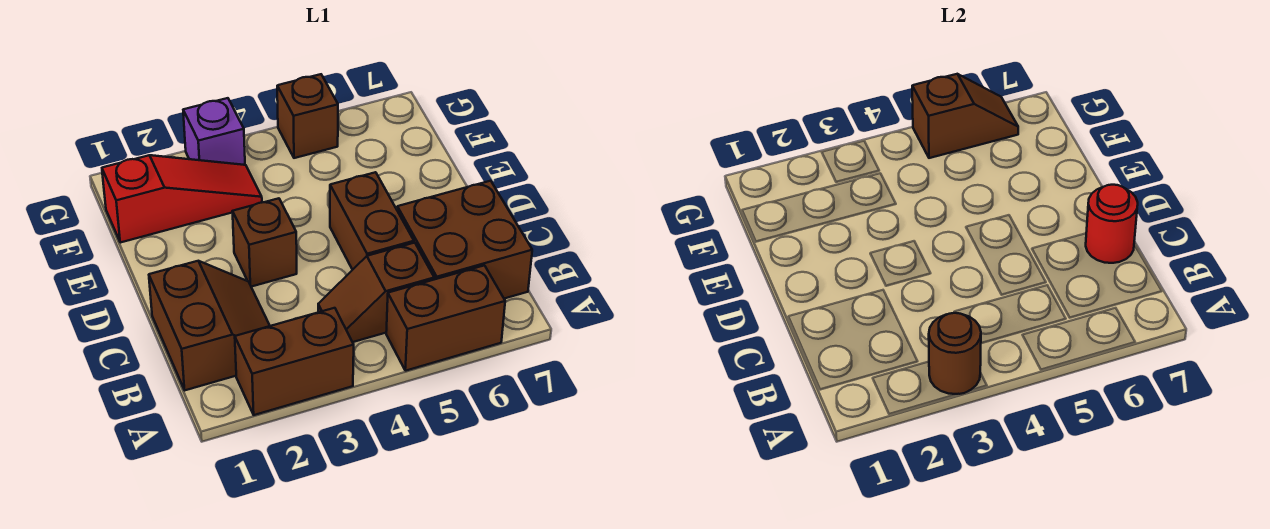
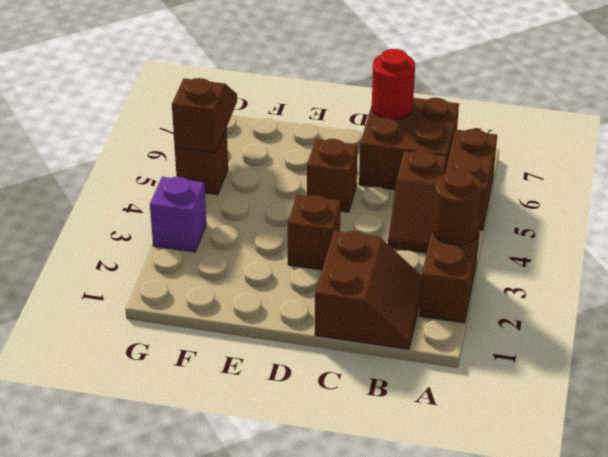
brown 2x2 slope [149,261,270,390] -> brown 2x2 slope turned to [315,231,422,349]
brown 1x2 brick [330,172,414,270] -> brown 1x1 brick [307,139,358,212]
red 1x3 slope [102,155,262,243] -> none

